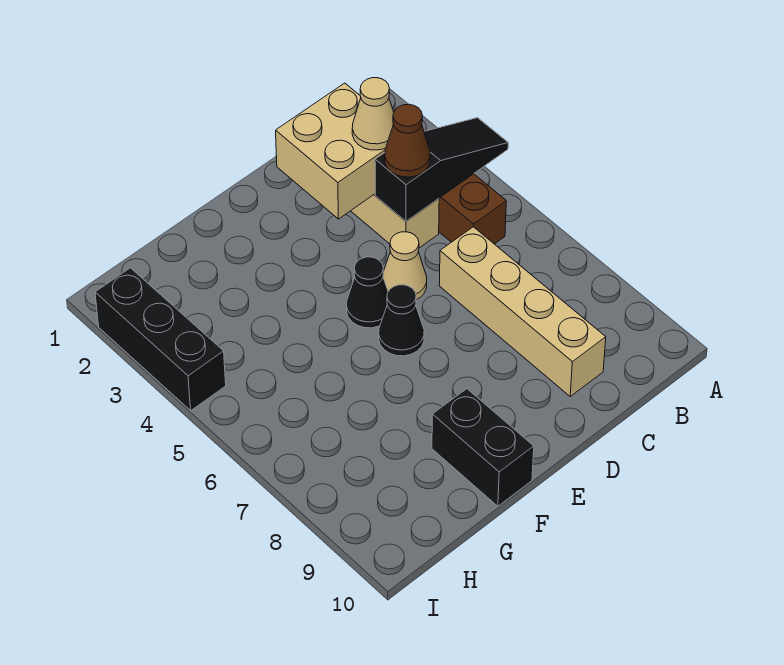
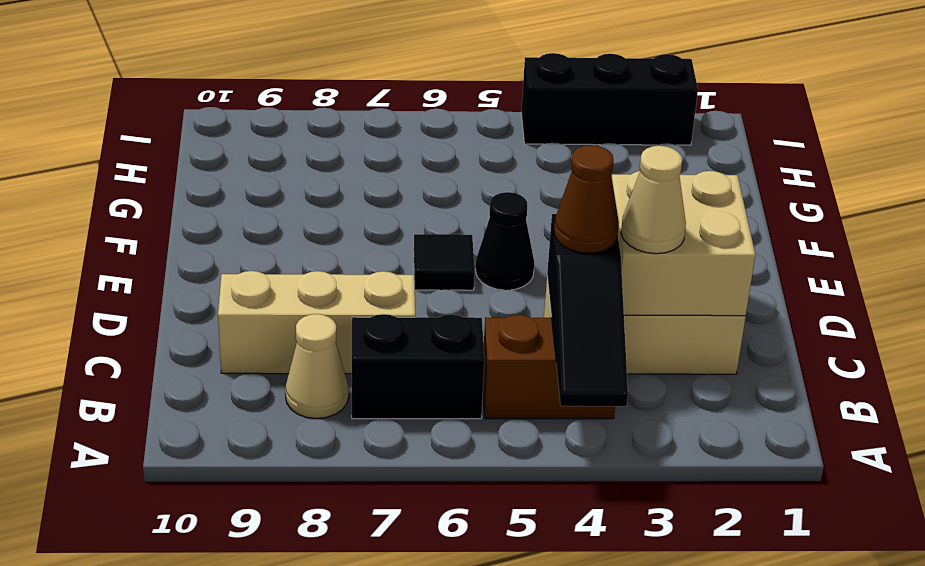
tan 1x4 brick [439,227,606,396] -> tan 1x3 brick [218,271,415,374]
tan 1x1 cone [383,232,427,300] -> tan 1x1 cone moved to [285,314,349,419]
black 1x1 cone [379,285,424,356] -> black 1x1 tile [414,234,475,290]
black 1x2 brick [432,389,534,506] -> black 1x2 brick moved to [352,314,485,419]

